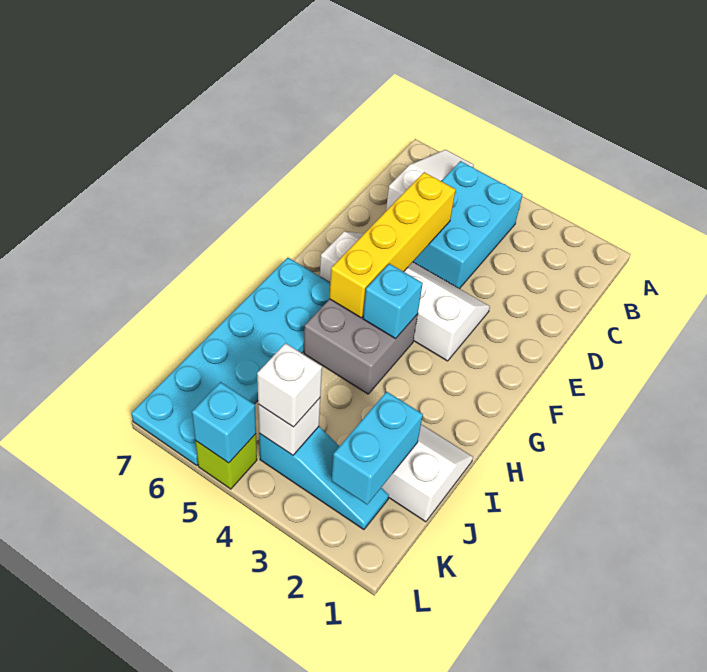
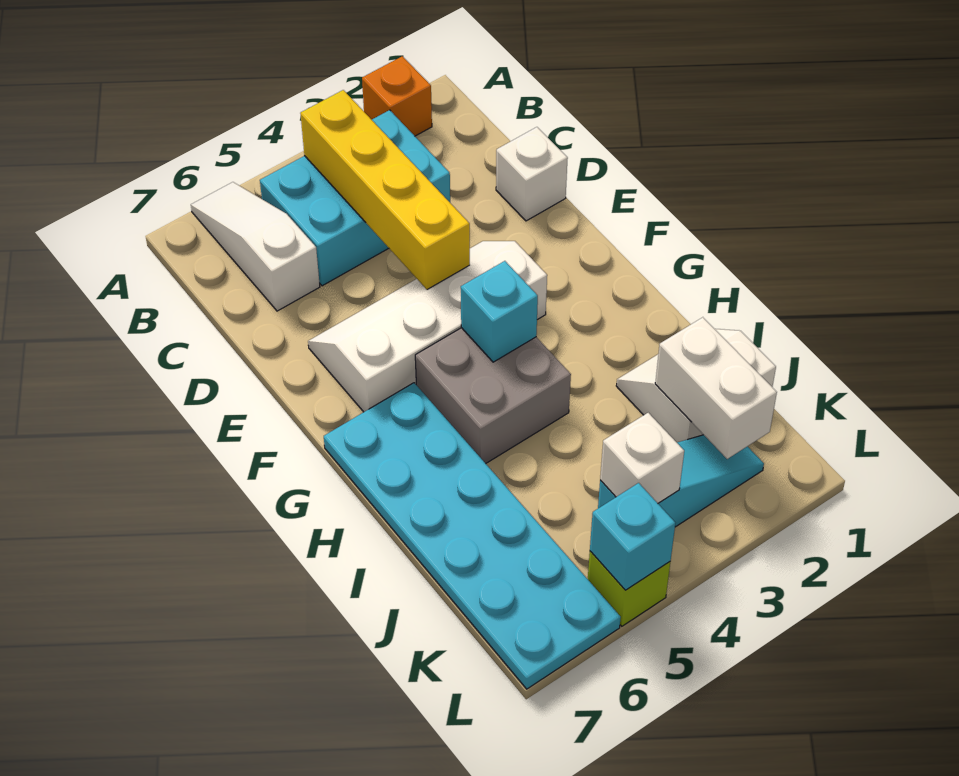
none -> orange 1x1 brick [362,56,432,136]
cyan 2x3 brick [413,161,523,289] -> cyan 2x3 brick turned to [260,110,450,286]
yellow 1x4 brick [329,172,456,318] -> yellow 1x4 brick moved to [300,90,470,289]
cyan 1x2 brick [332,392,423,504] -> white 1x2 brick [655,317,777,459]
white 1x1 brick [257,343,322,427] -> white 1x1 brick moved to [496,127,568,221]

